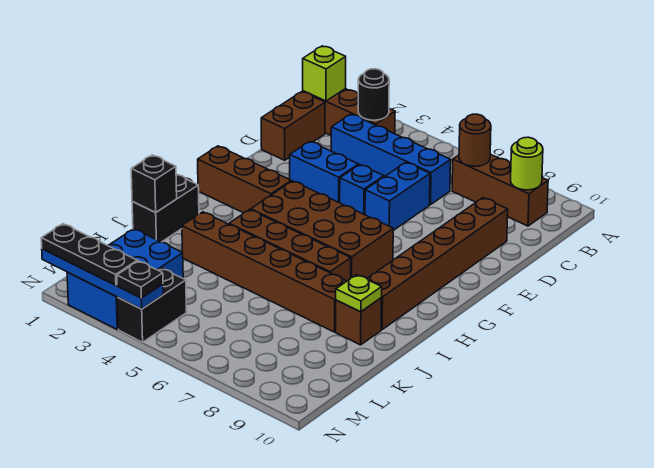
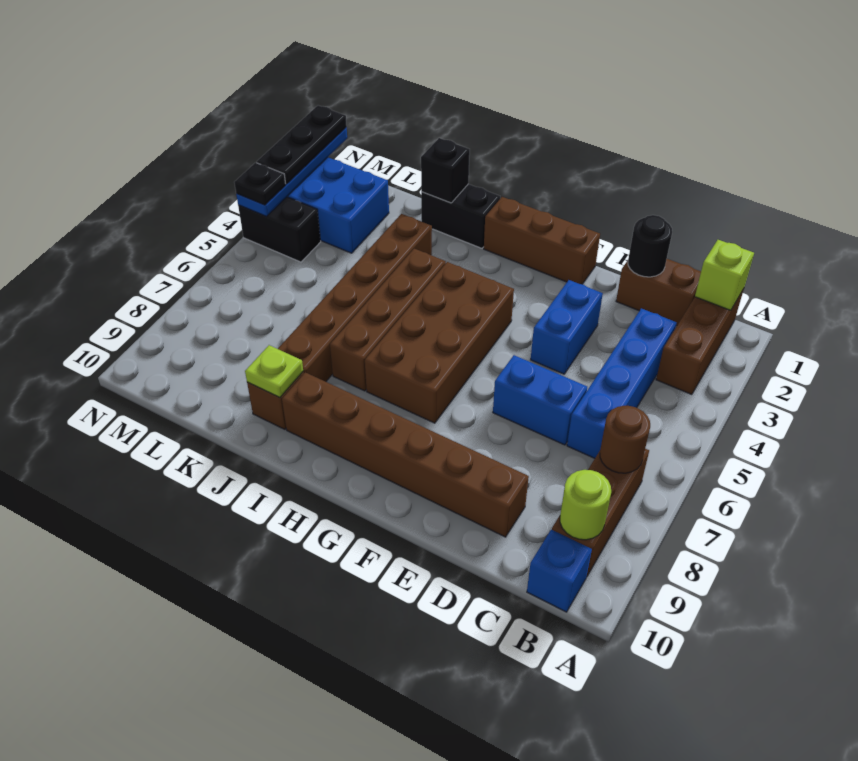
black 1x1 round brick [358,69,389,120] -> black 1x1 round brick moved to [628,215,672,277]
blue 1x1 brick [340,165,384,215] -> blue 1x1 brick moved to [527,530,592,612]
brown 1x3 brick [198,146,291,213] -> brown 1x3 brick turned to [484,197,600,284]

